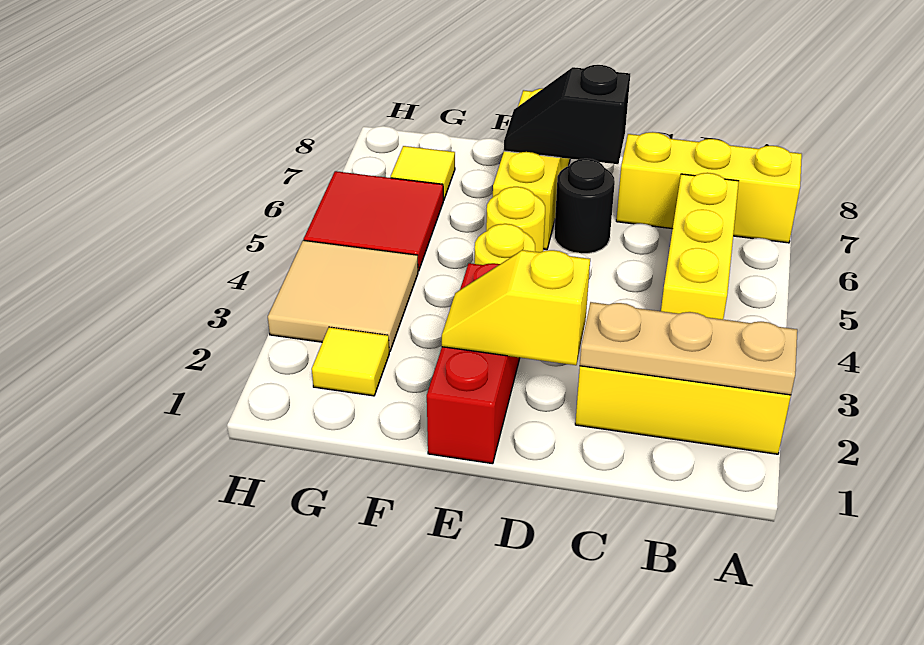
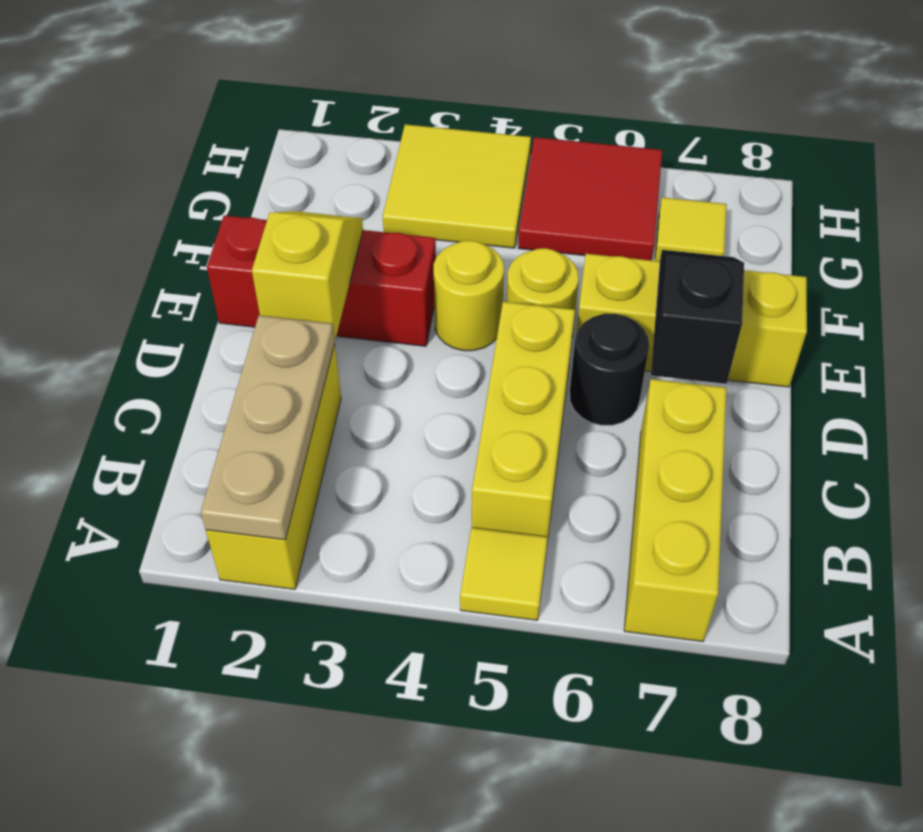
yellow 1x3 brick [661,173,739,319] -> yellow 1x3 brick turned to [472,302,575,542]
yellow 1x1 tile [312,327,389,396] -> yellow 1x1 tile moved to [460,528,548,620]
tan 2x2 tile [268,240,418,352] -> yellow 2x2 tile [383,124,531,248]

